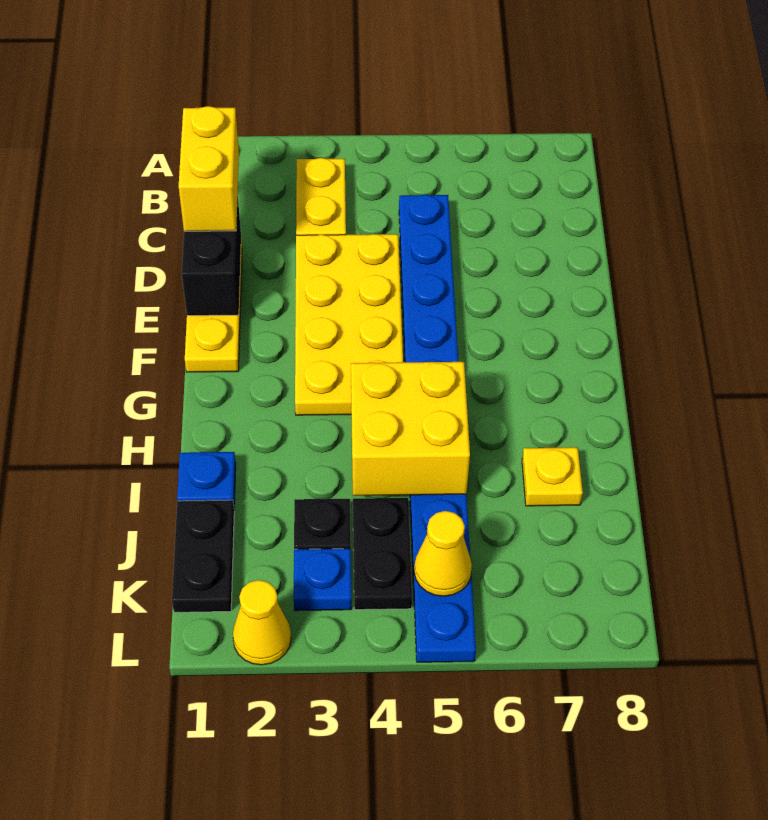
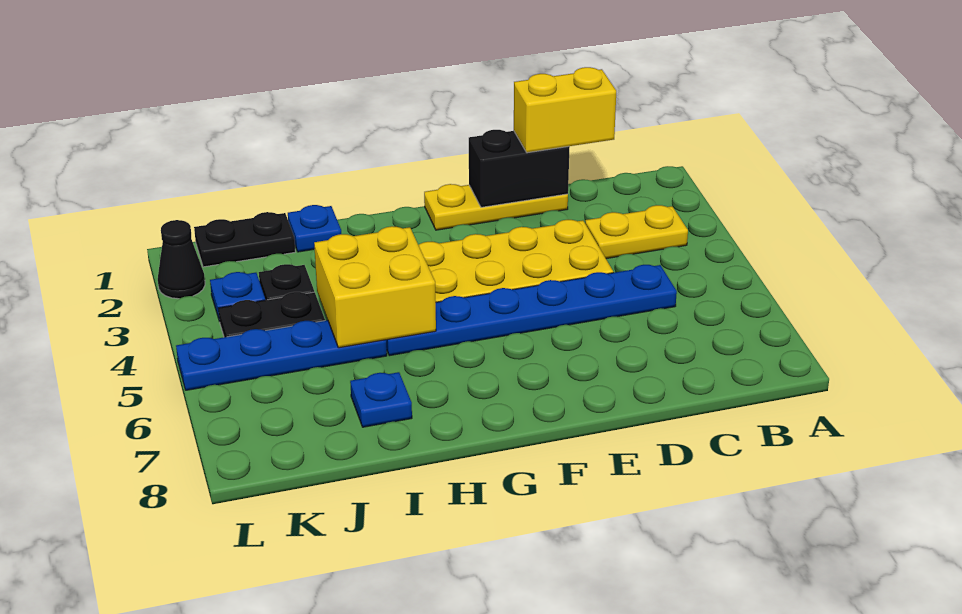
yellow 1x1 plate [522,447,583,506] -> blue 1x1 plate [350,372,412,427]
yellow 1x1 cone [414,511,472,596] -> none
yellow 1x1 cone [233,580,291,665] -> black 1x1 cone [158,220,205,299]

